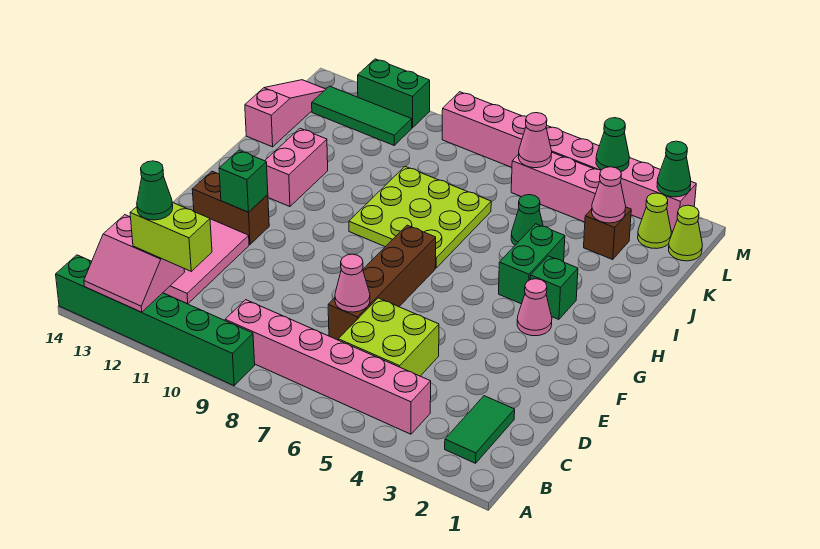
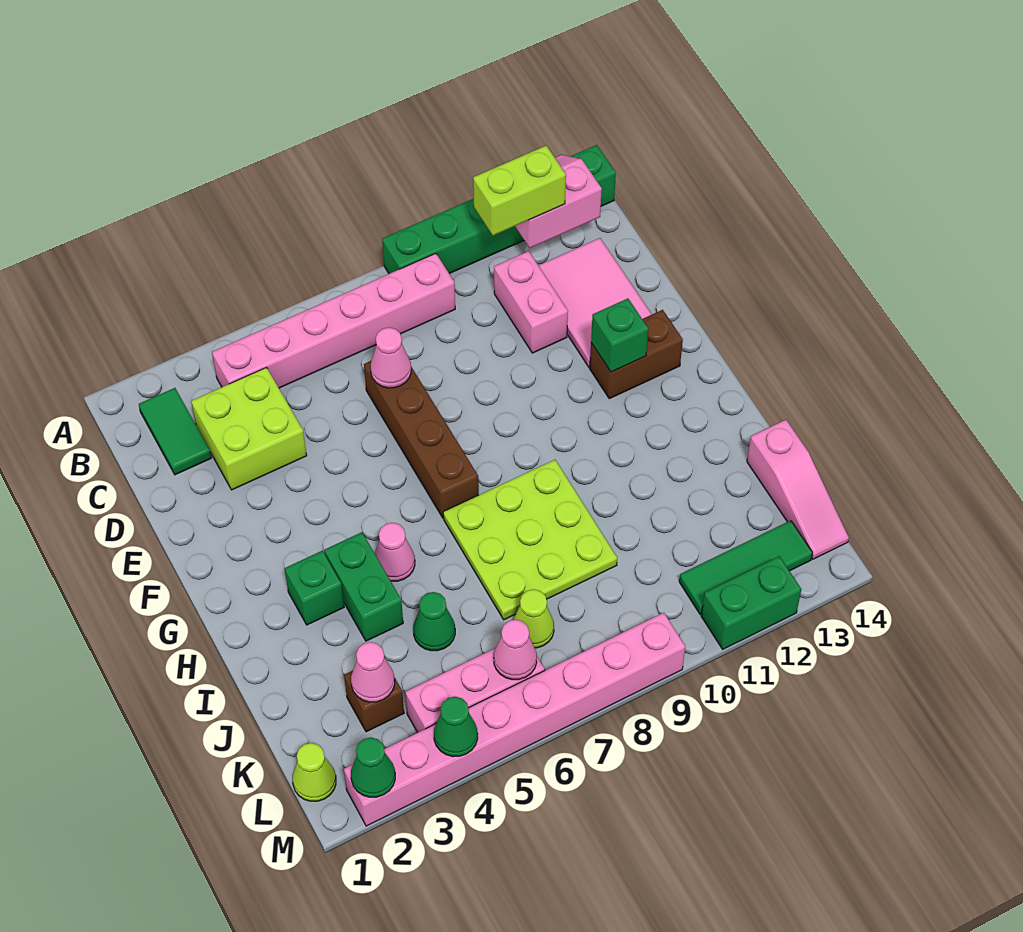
green 1x1 cone [137,161,173,220] -> none
lime 2x2 brick [338,298,439,376] -> lime 2x2 brick moved to [191,367,307,490]
pink 1x1 cone [517,279,552,336] -> pink 1x1 cone moved to [375,523,415,581]
pink 1x2 brick [265,128,328,207] -> pink 1x2 brick moved to [494,251,568,353]
lime 1x1 cone [638,193,671,249] -> lime 1x1 cone moved to [513,589,554,648]

